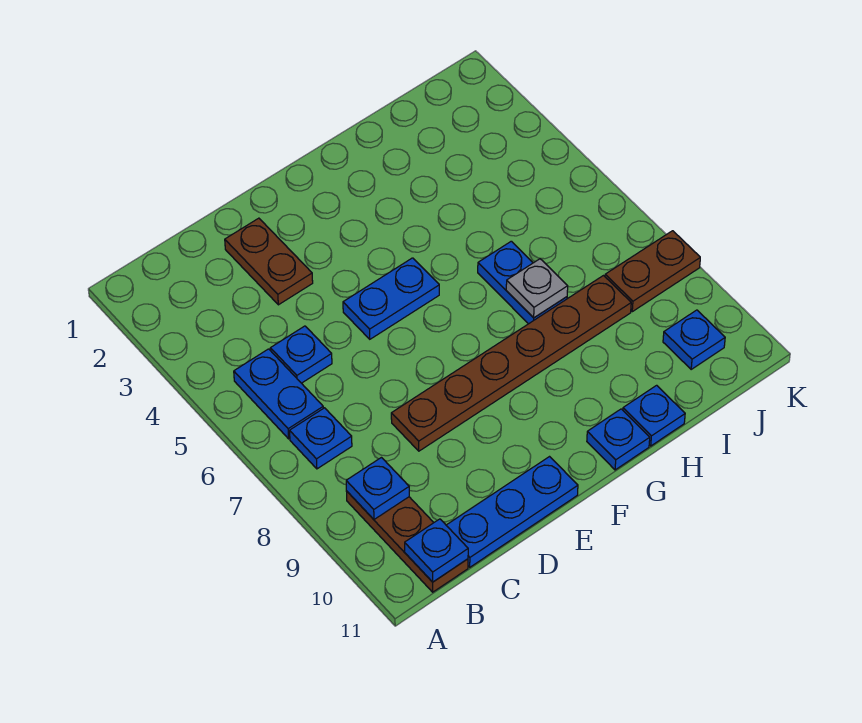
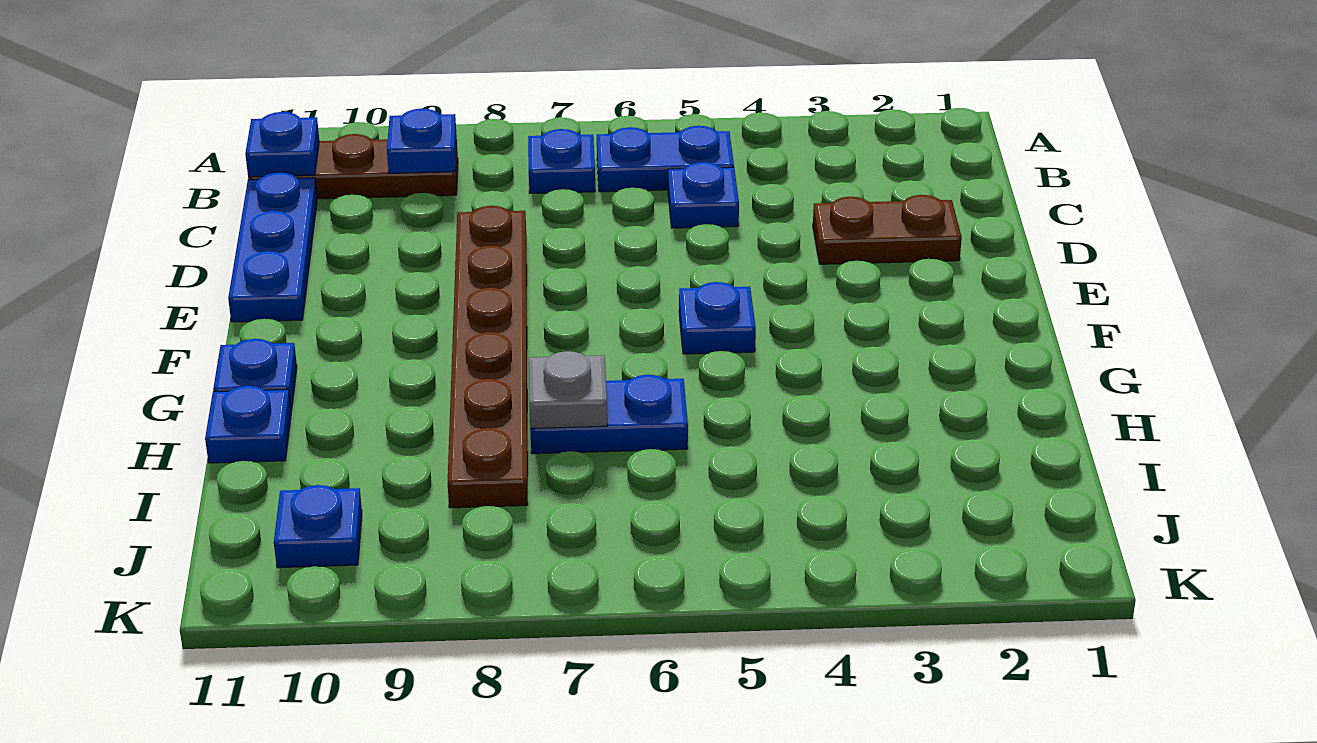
blue 1x2 plate [343,258,439,339] -> blue 1x1 plate [679,282,756,354]
brown 1x2 plate [605,231,700,312] -> none

